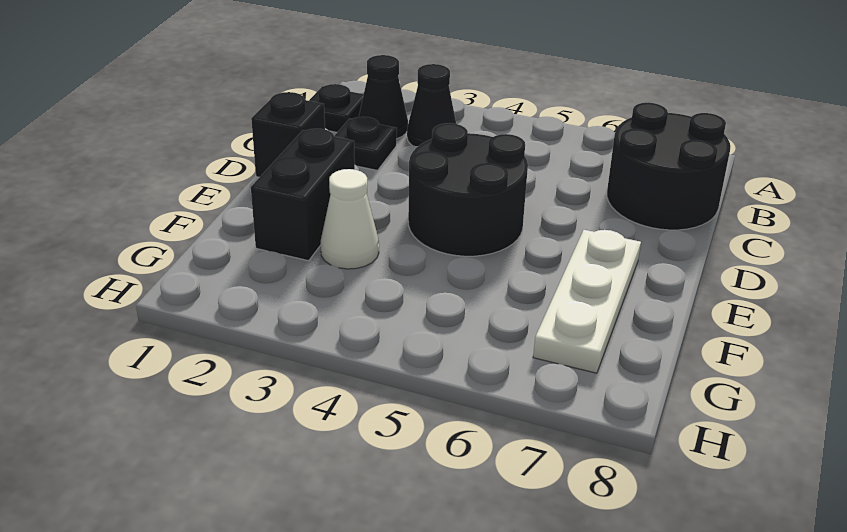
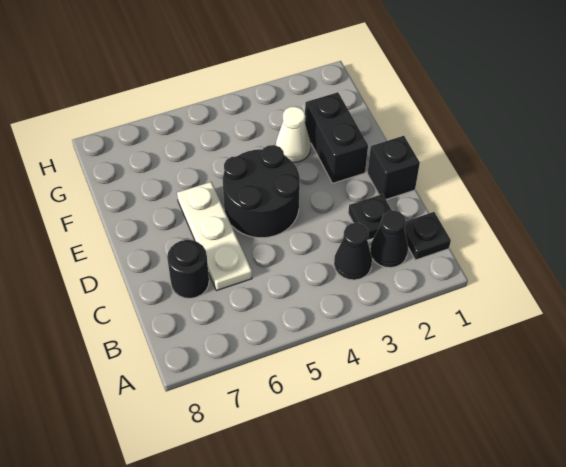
black 2x2 round brick [607,103,731,230] -> black 1x1 round brick [167,240,209,298]
white 1x3 plate [533,230,641,373] -> white 1x3 plate moved to [177,182,252,291]

